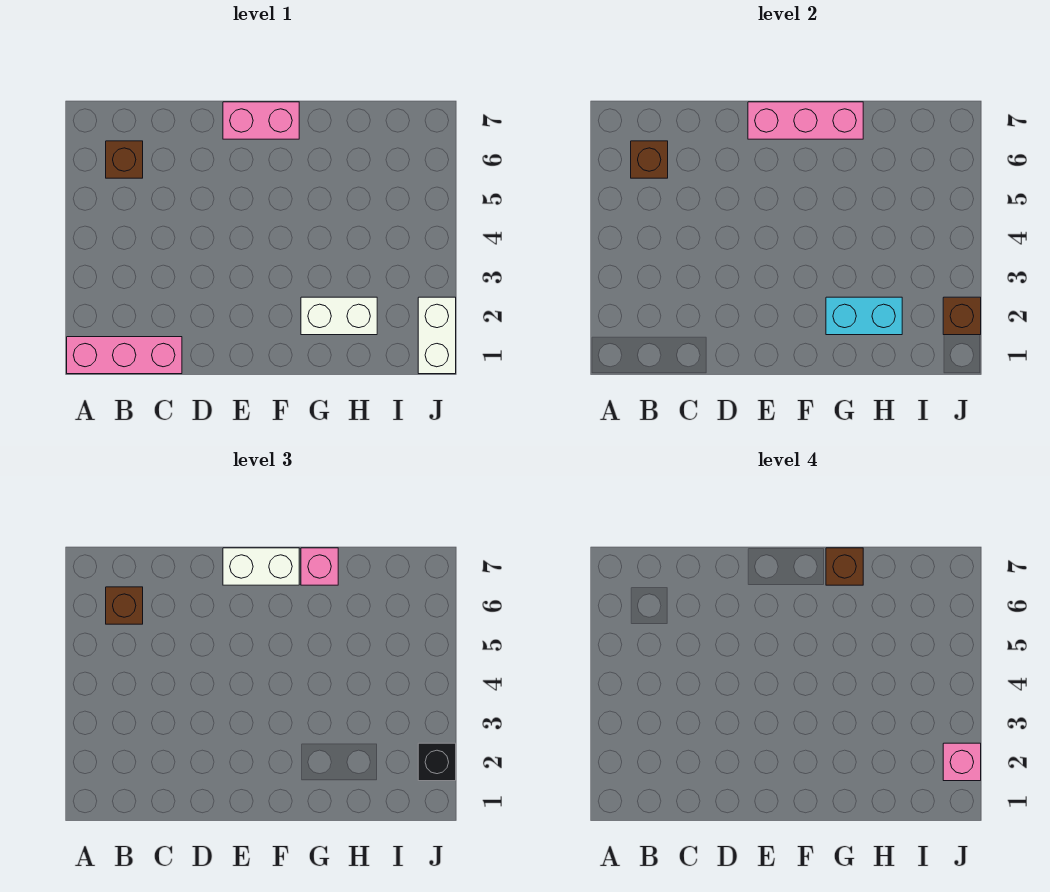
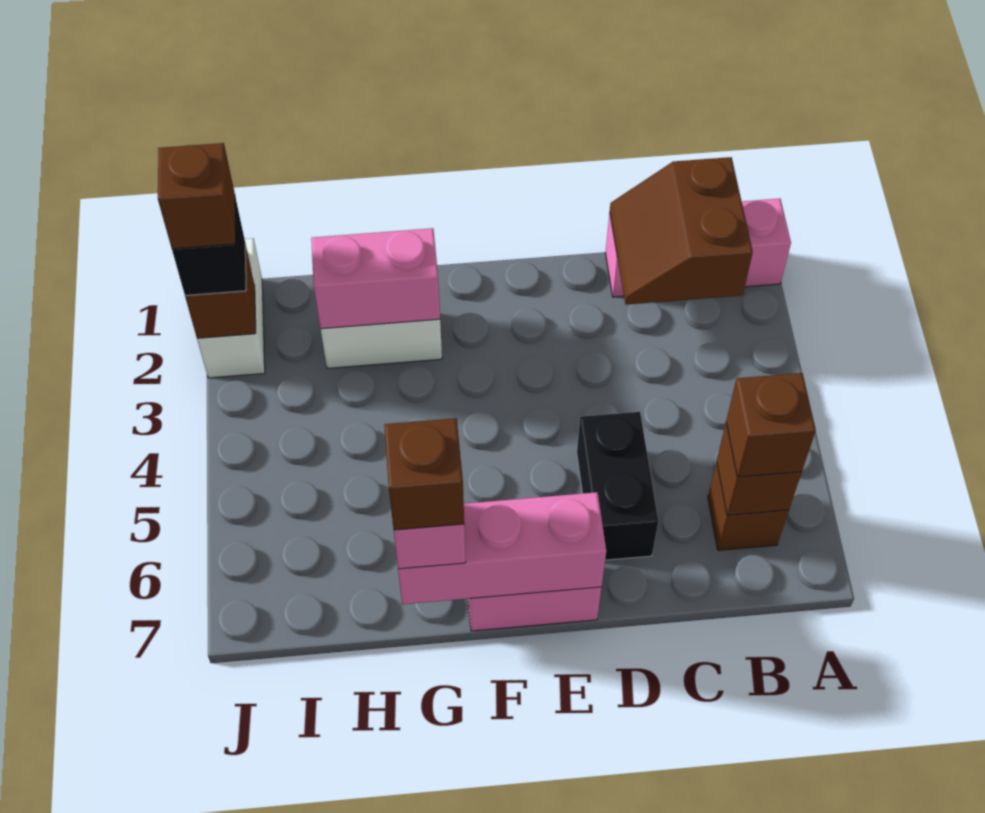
none -> brown 2x2 slope [610,157,753,305]
none -> black 1x2 brick [577,412,658,560]
white 1x2 brick [223,548,299,585] -> none
cyan 1x2 brick [826,297,902,335] -> pink 1x2 brick [311,228,440,329]
pink 1x1 brick [943,743,981,781] -> brown 1x1 brick [158,143,236,249]

